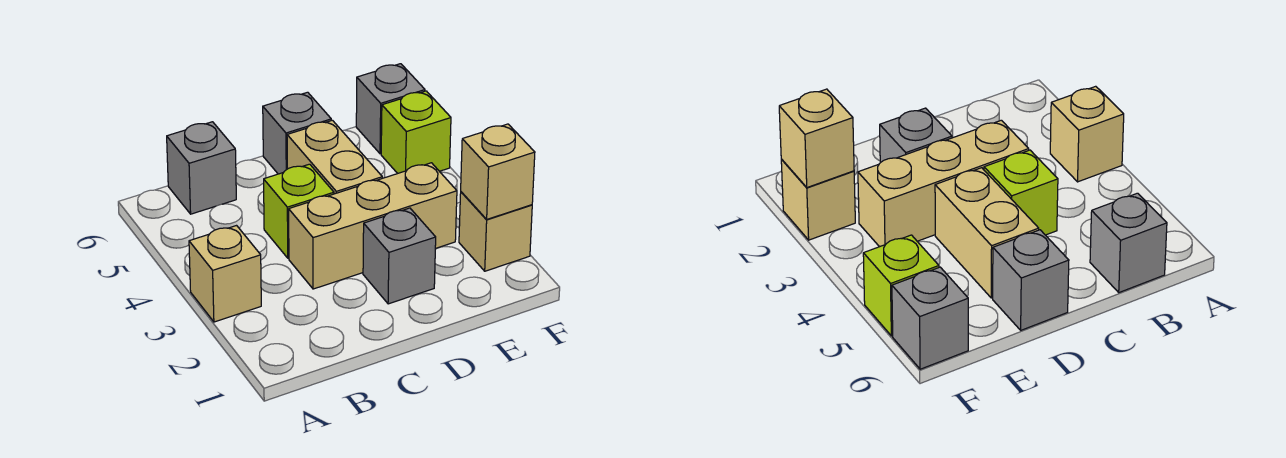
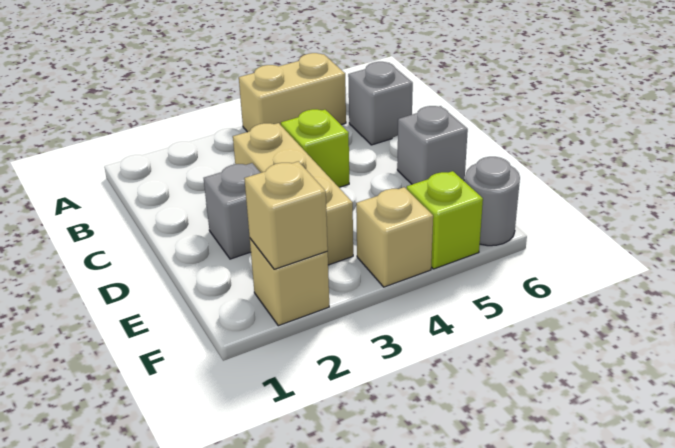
tan 1x1 brick [189,226,261,322] -> tan 1x1 brick moved to [356,187,433,287]
tan 1x2 brick [287,120,382,194] -> tan 1x2 brick moved to [239,53,346,132]
grey 1x1 brick [356,64,425,154] -> grey 1x1 round brick [465,157,520,246]

